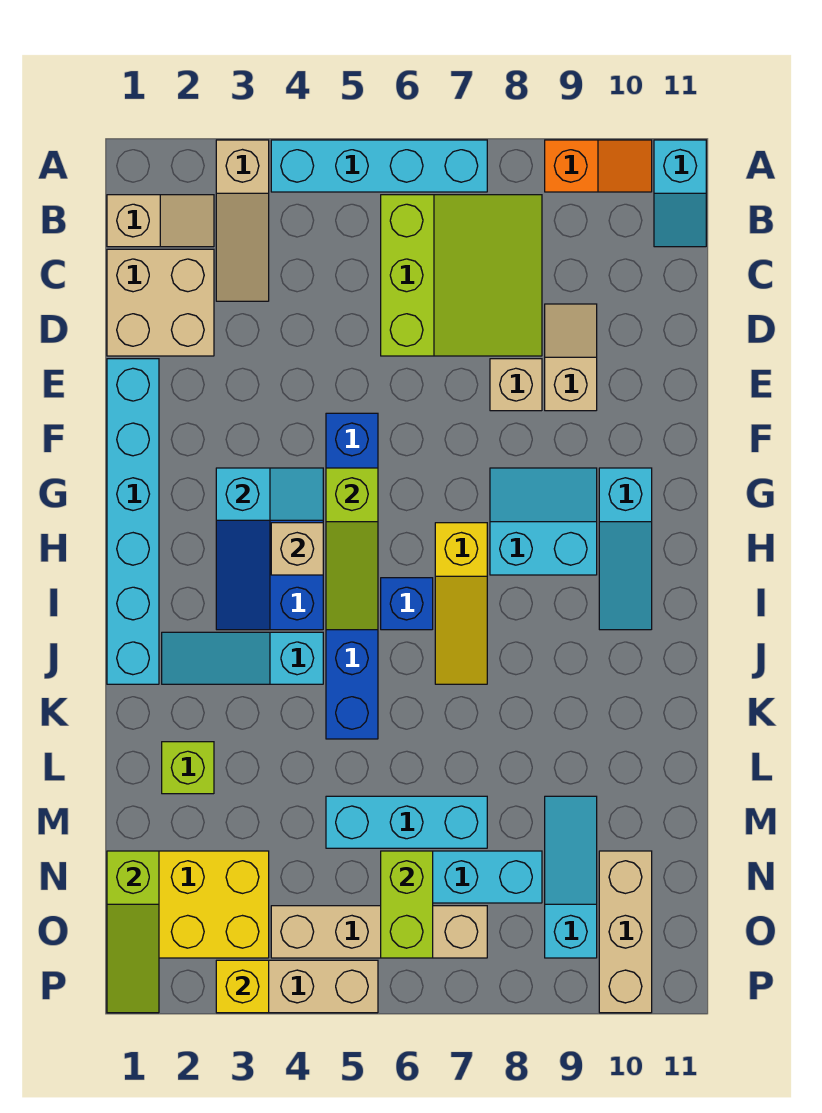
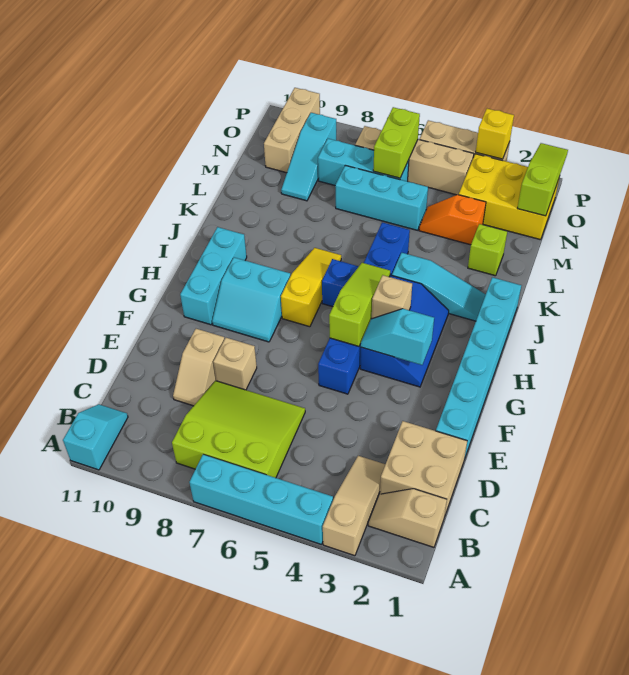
orange 1x2 slope [545,140,652,192] -> orange 1x2 slope moved to [419,195,486,245]
lime 3x3 slope [381,195,542,356] -> lime 3x3 slope turned to [172,381,305,478]
cyan 1x3 slope [599,468,652,630] -> cyan 1x3 brick [180,227,247,325]

